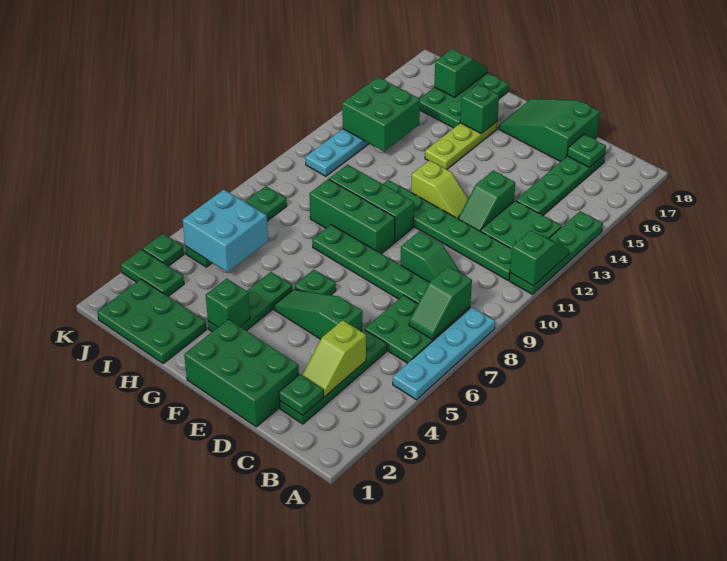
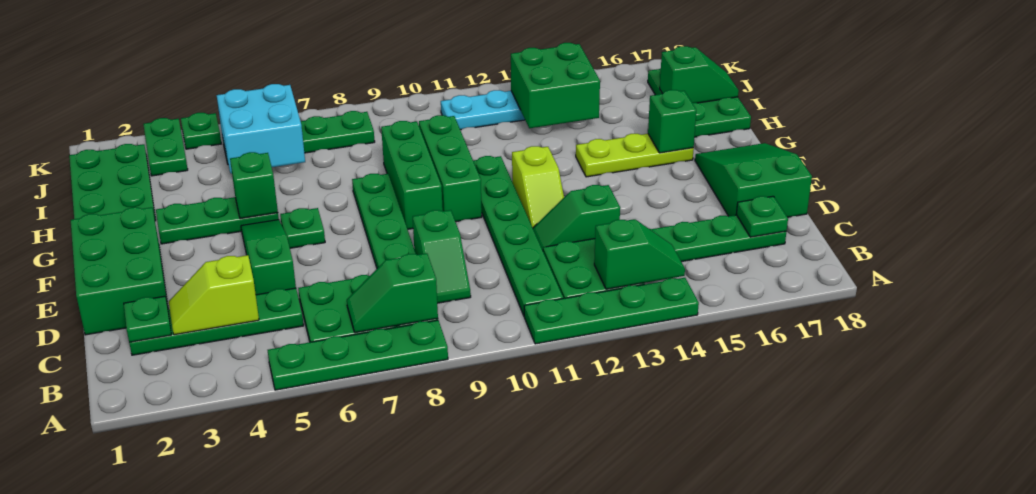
cyan 1x4 plate [393,307,495,400] -> green 1x4 plate [268,320,448,390]
green 1x2 slope [510,231,569,286] -> green 1x2 slope moved to [594,219,685,289]
green 1x1 brick [206,279,250,327] -> green 1x1 brick moved to [230,152,278,219]
green 2x3 plate [420,73,509,128] -> green 2x3 plate turned to [648,68,751,137]

